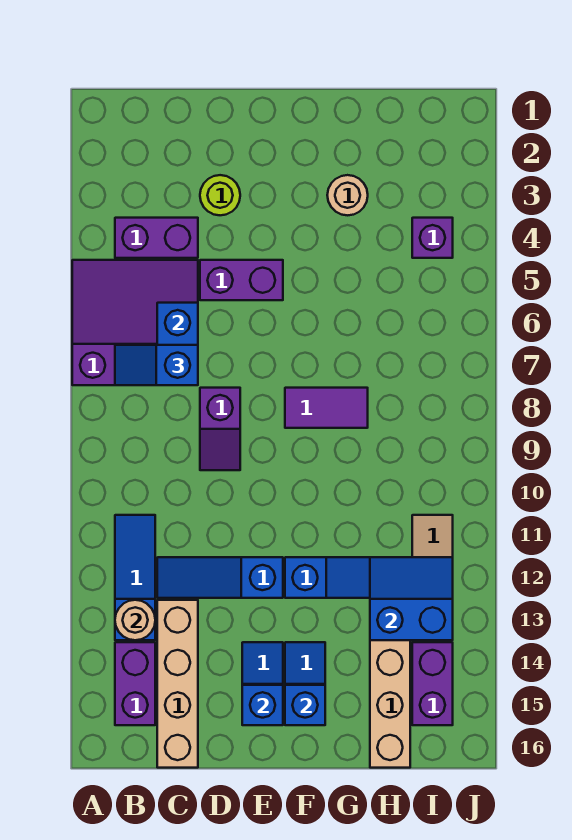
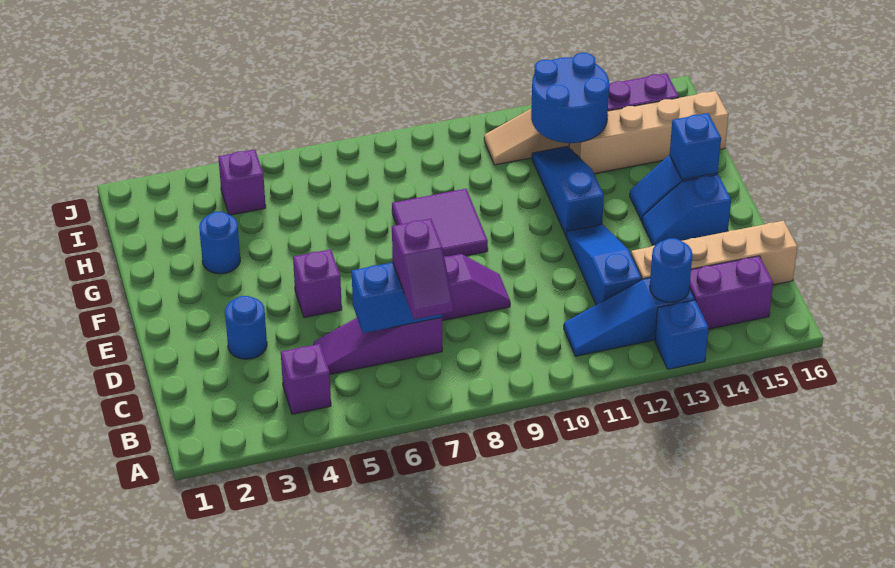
purple 3x3 slope [72,260,198,385] -> purple 1x3 slope [314,318,442,374]
purple 1x2 brick [115,218,198,258] -> purple 1x1 brick [281,344,331,414]
blue 1x2 slope [115,345,198,385] -> purple 1x2 slope [392,219,454,319]
tan 1x1 round brick [115,600,155,640] -> blue 1x1 round brick [650,238,692,302]
blue 1x3 slope [157,557,283,598] -> blue 1x3 slope turned to [566,224,642,305]
lime 1x1 round brick [200,175,240,215] -> blue 1x1 round brick [225,296,267,359]
purple 1x2 brick [200,260,283,300] -> purple 1x1 brick [293,249,342,318]
blue 1x1 brick [242,685,283,725] -> blue 1x1 brick moved to [655,300,708,369]
purple 1x2 tile [285,388,368,428] -> purple 2x2 tile [392,189,488,256]
tan 1x1 round brick [327,175,368,215] -> blue 1x1 round brick [199,212,240,274]
blue 2x2 slope [370,557,453,640] -> blue 2x2 round brick [531,53,609,143]

